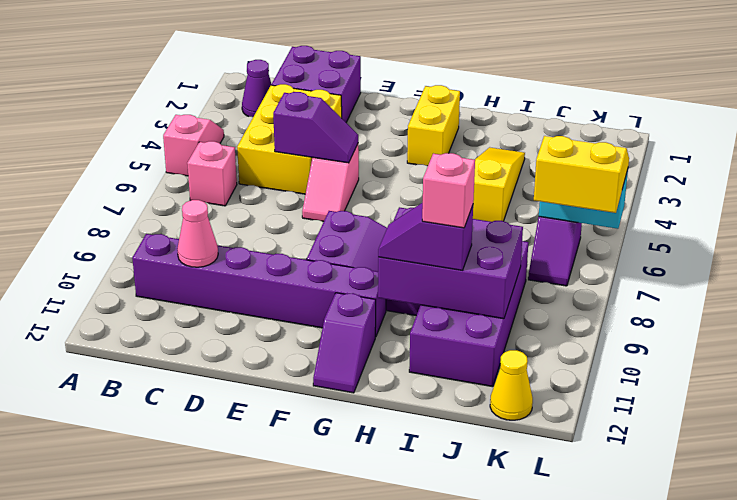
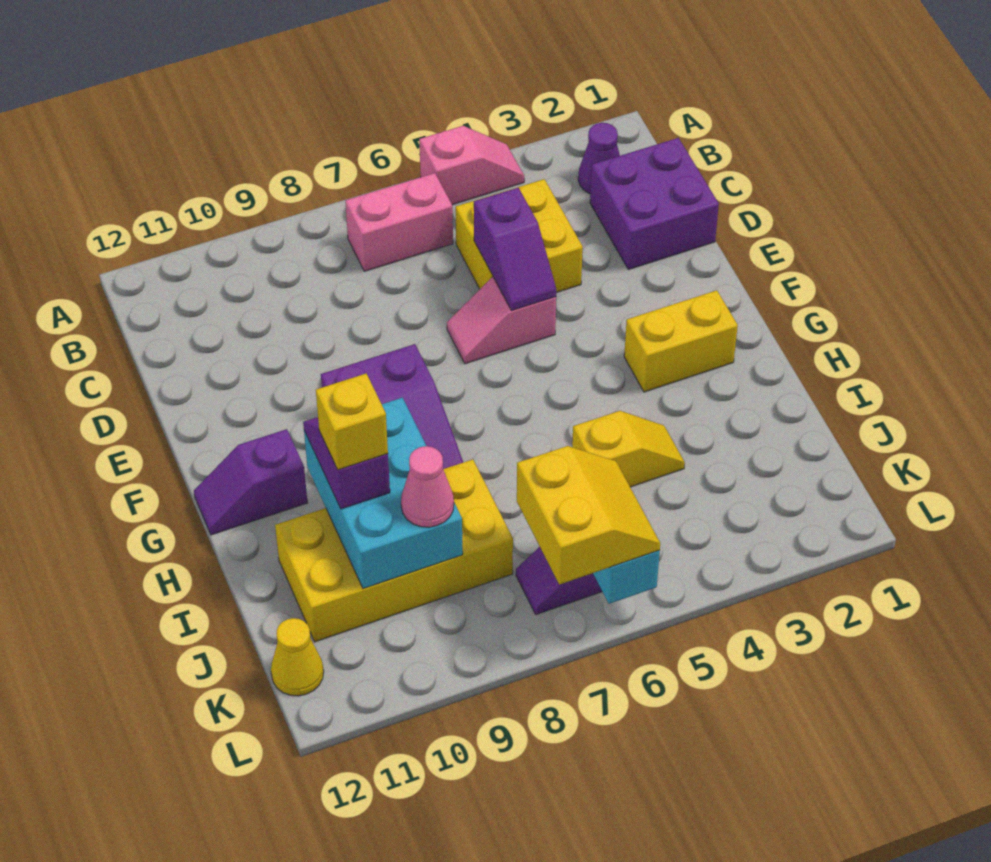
pink 1x1 brick [187,141,237,206] -> pink 1x2 brick [345,173,453,271]
purple 1x6 brick [132,234,386,337] -> none
yellow 2x3 brick [237,84,342,194] -> yellow 2x2 brick [456,179,583,292]
pink 1x1 cone [177,200,218,267] -> pink 1x1 cone moved to [401,446,454,527]
purple 2x3 brick [378,207,523,319] -> cyan 2x3 brick [304,398,463,589]
yellow 1x3 slope [473,147,525,222] -> yellow 1x2 slope [572,411,685,487]
purple 2x4 brick [409,241,528,387] -> yellow 2x4 brick [275,459,513,642]
pink 1x1 brick [422,153,475,228] -> yellow 1x1 brick [316,373,388,470]

